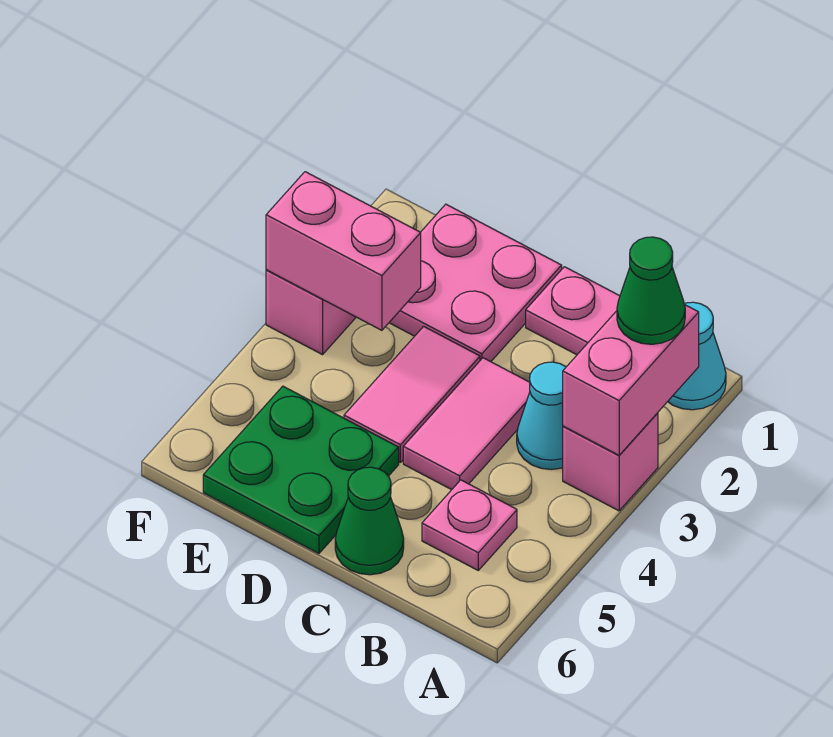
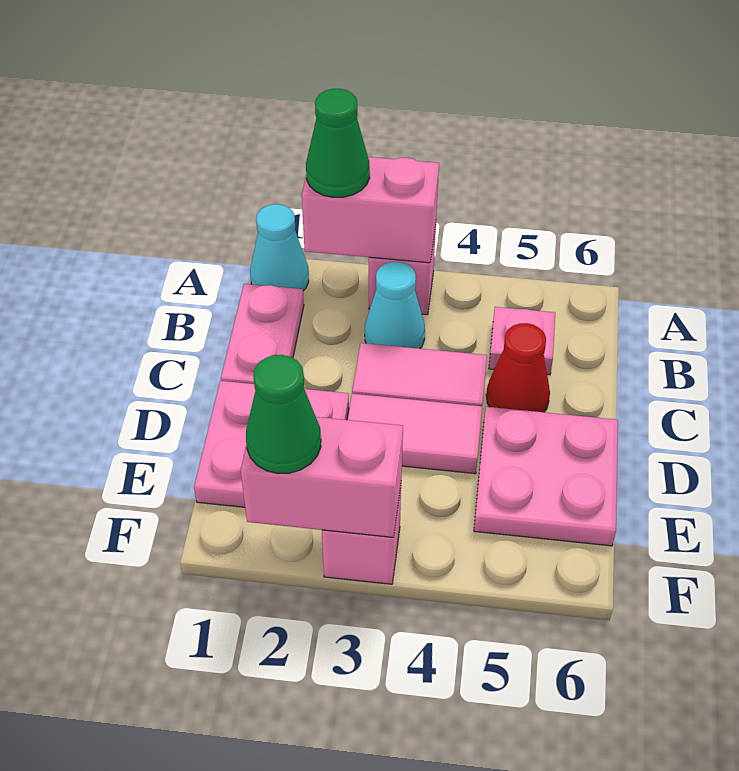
none -> red 1x1 cone [486,323,550,412]
green 1x1 cone [335,467,404,575] -> green 1x1 cone moved to [246,355,321,474]
green 2x2 plate [203,386,399,553] -> pink 2x2 plate [474,407,618,546]
pink 1x2 brick [266,172,421,330] -> pink 1x2 brick turned to [241,417,403,537]

